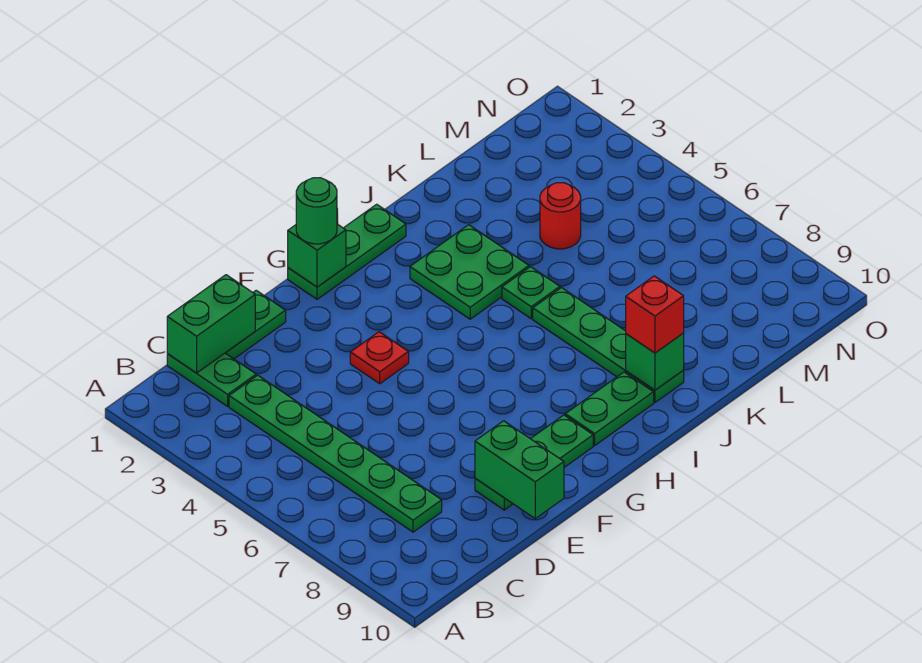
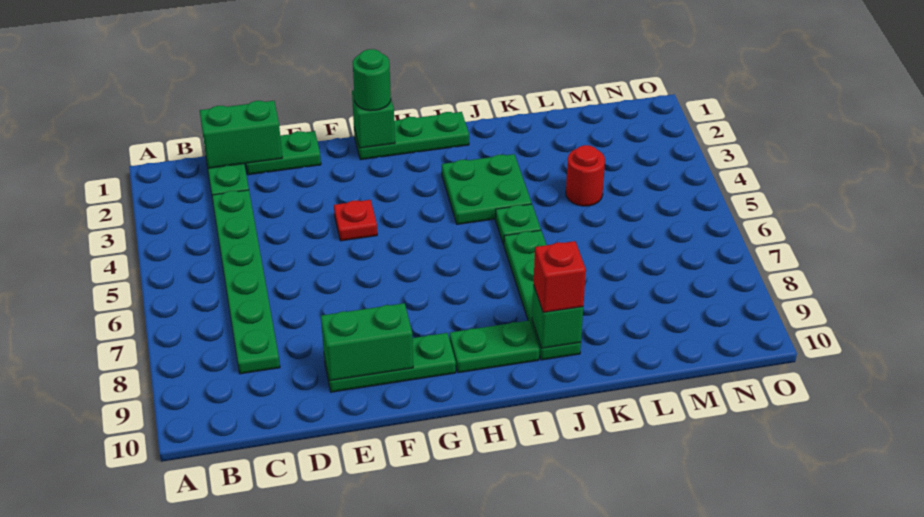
green 1x2 brick [475,421,564,518] -> green 1x2 brick turned to [321,303,413,381]

